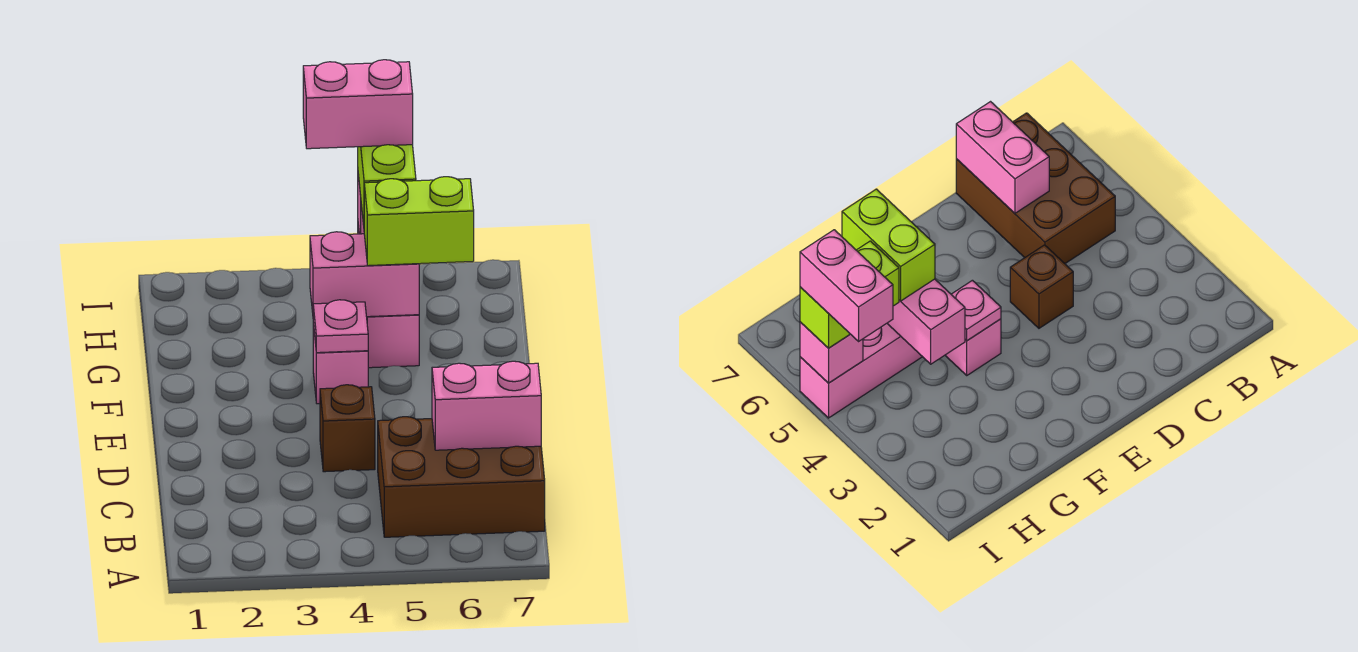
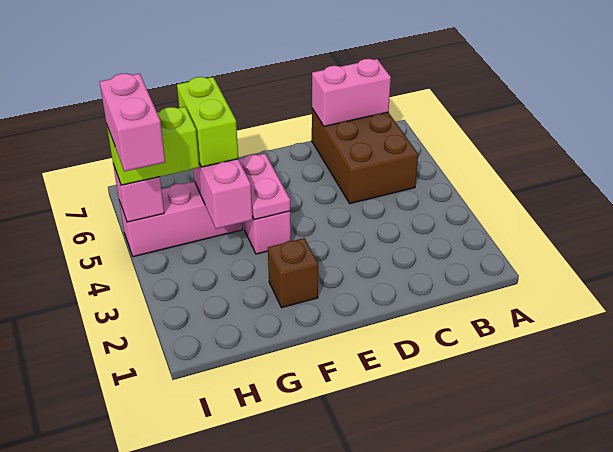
pink 1x2 brick [432,361,541,450] -> pink 1x2 brick turned to [312,59,391,126]
brown 1x1 brick [320,385,375,472] -> brown 1x1 brick moved to [268,238,318,308]
pink 1x1 plate [313,300,368,353] -> pink 1x2 plate [239,154,290,220]

